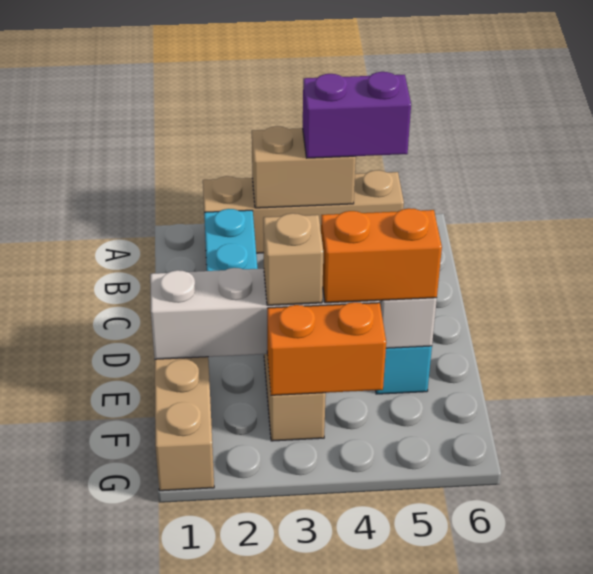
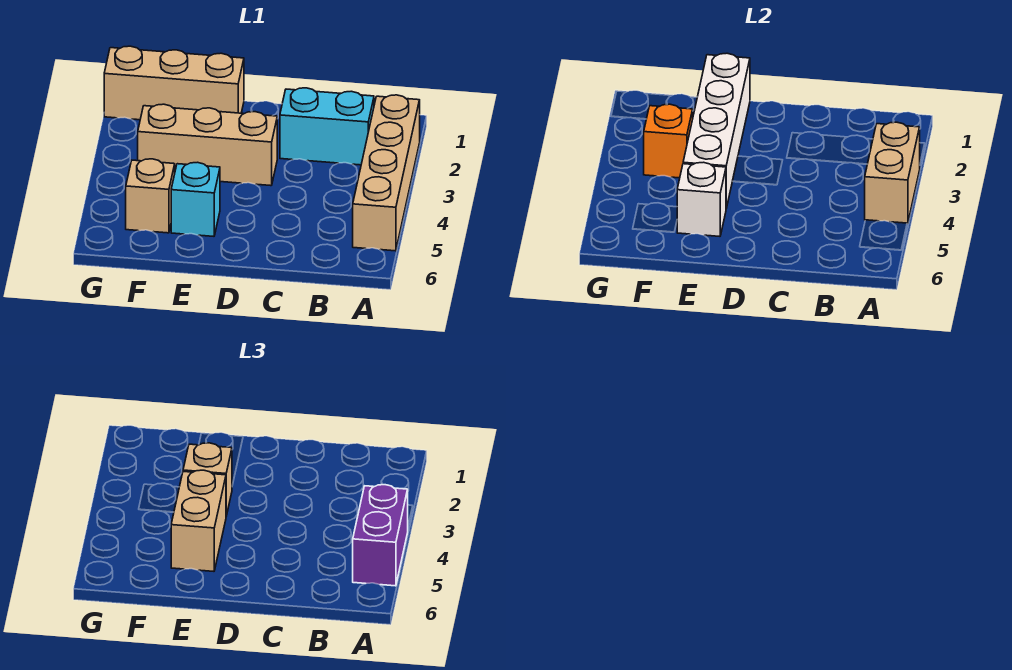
orange 1x2 brick [321,208,442,303] -> tan 1x2 brick [171,470,226,571]
orange 1x2 brick [267,302,386,395] -> orange 1x1 brick [644,104,693,178]
none -> tan 1x1 brick [126,159,175,233]

